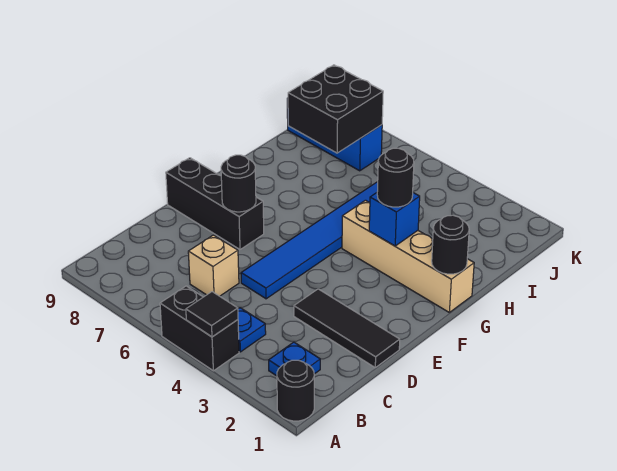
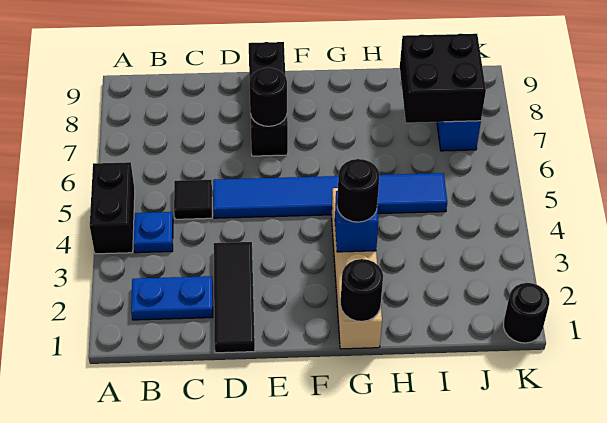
black 1x1 round brick [277,360,314,421] -> black 1x1 round brick moved to [504,283,549,343]
black 1x1 tile [186,292,238,337] -> black 1x1 tile moved to [174,180,212,219]
blue 1x1 plate [269,342,320,376] -> blue 1x2 plate [131,276,213,320]
tan 1x1 brick [188,235,239,296] -> none

